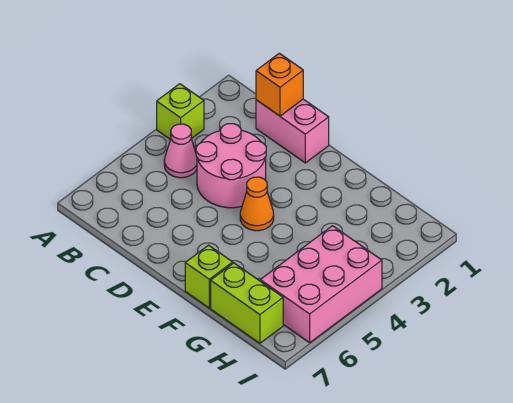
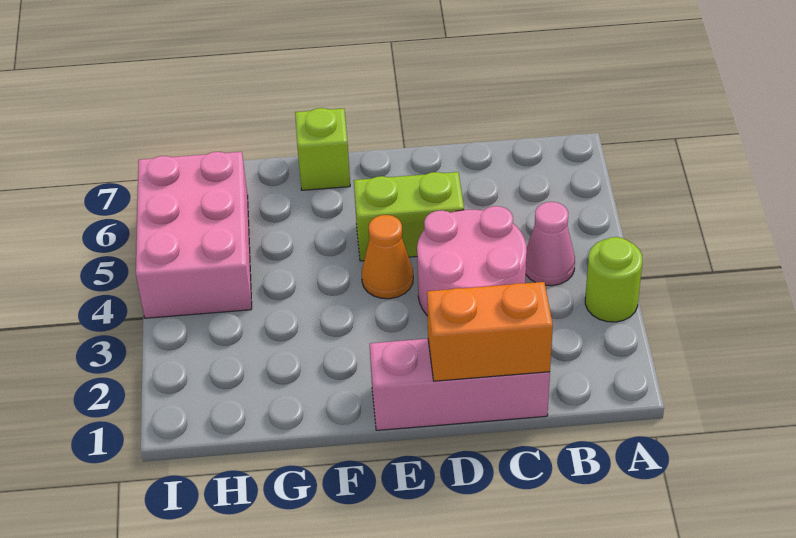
lime 1x1 brick [157,84,204,139] -> lime 1x1 round brick [585,237,642,322]
pink 1x2 brick [256,99,329,163] -> pink 1x3 brick [370,339,550,430]
orange 1x1 brick [256,53,303,116] -> orange 1x2 brick [427,282,553,381]
lime 1x2 brick [211,263,283,343] -> lime 1x2 brick moved to [354,172,464,261]

